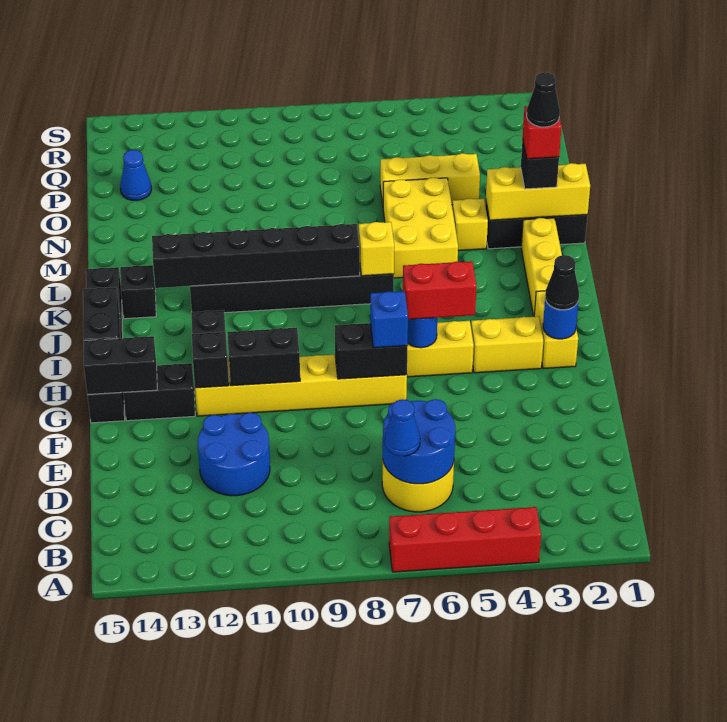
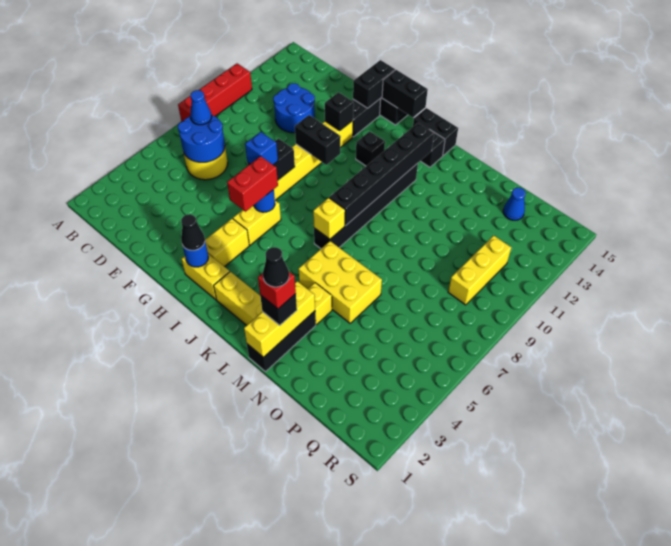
red 1x4 brick [389,507,541,572] -> red 1x4 brick moved to [178,63,252,122]
black 1x2 brick [227,328,300,386] -> black 1x2 brick turned to [295,115,341,165]
yellow 1x3 brick [380,153,480,205] -> yellow 1x3 brick moved to [448,235,511,305]

